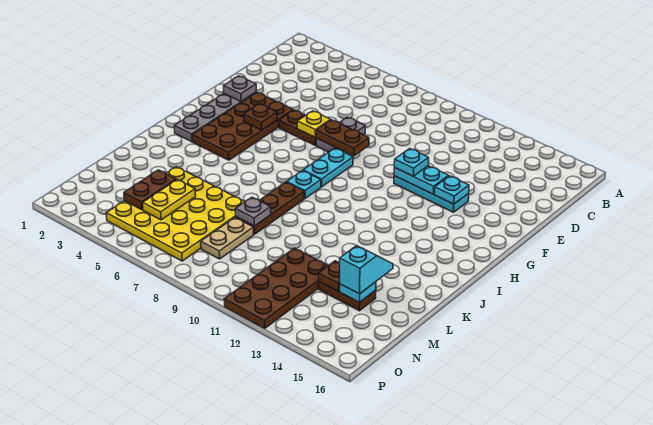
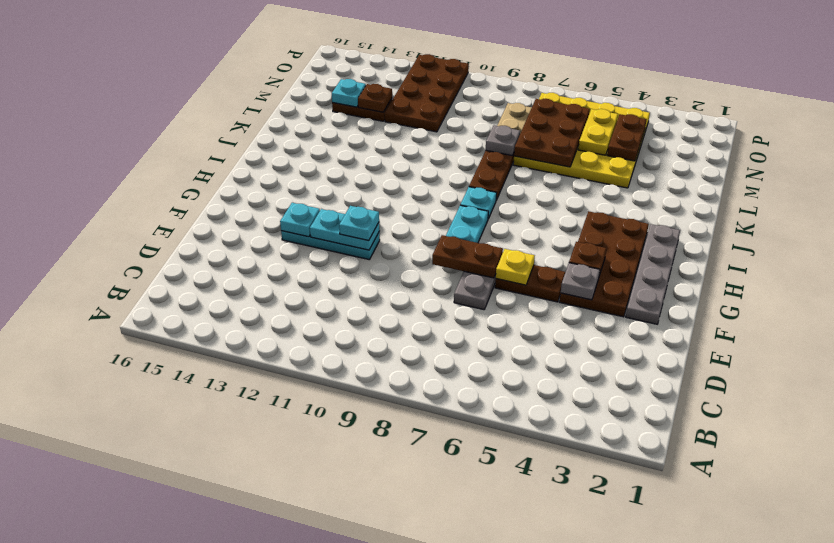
grey 1x1 plate [224,76,256,102] -> grey 1x1 plate moved to [561,263,600,300]
none -> brown 2x3 plate [514,99,590,167]
cyan 1x2 slope [340,246,393,294] -> none

